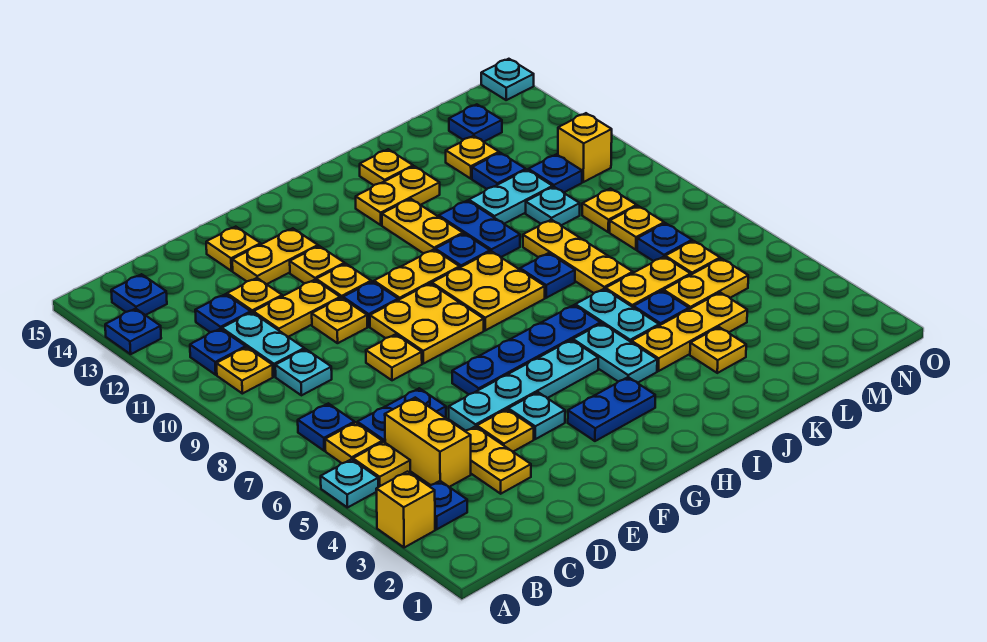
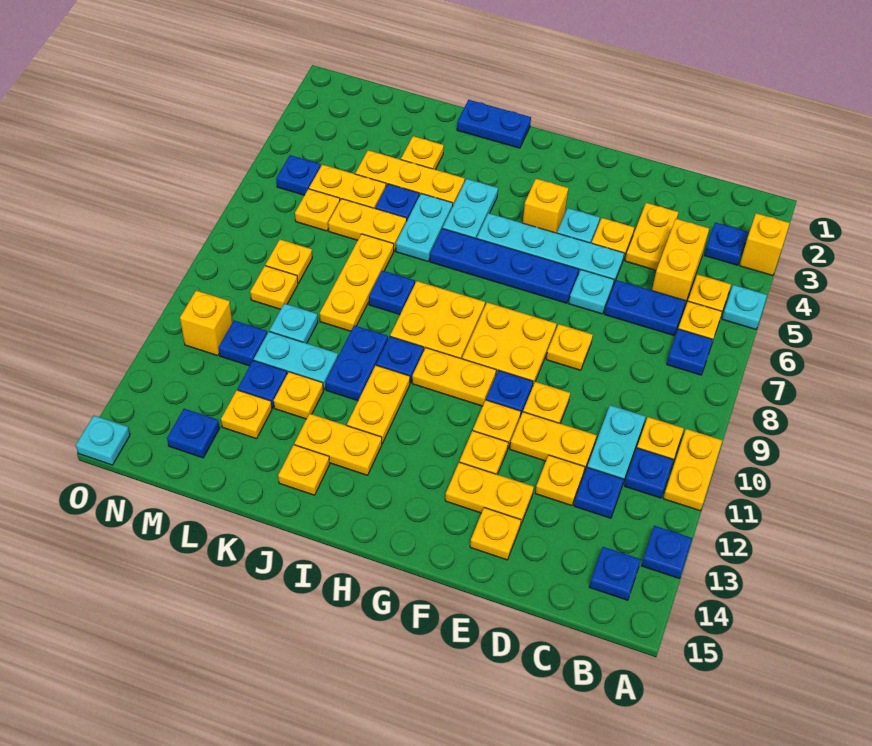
none -> yellow 1x2 plate [663,429,722,511]
cyan 1x1 plate [275,349,332,395] -> cyan 1x1 plate moved to [569,270,614,314]
blue 1x2 plate [568,377,655,441] -> blue 1x2 plate moved to [457,100,531,148]
none -> yellow 1x1 brick [523,179,568,233]
none -> yellow 1x1 plate [274,372,323,419]
blue 1x1 plate [637,223,692,261] -> blue 1x1 plate moved to [276,155,321,195]

